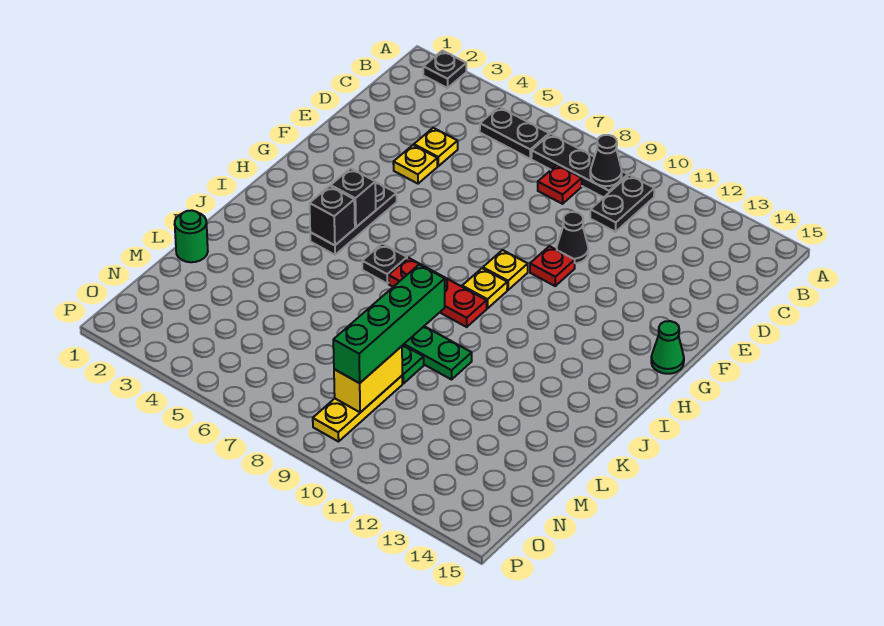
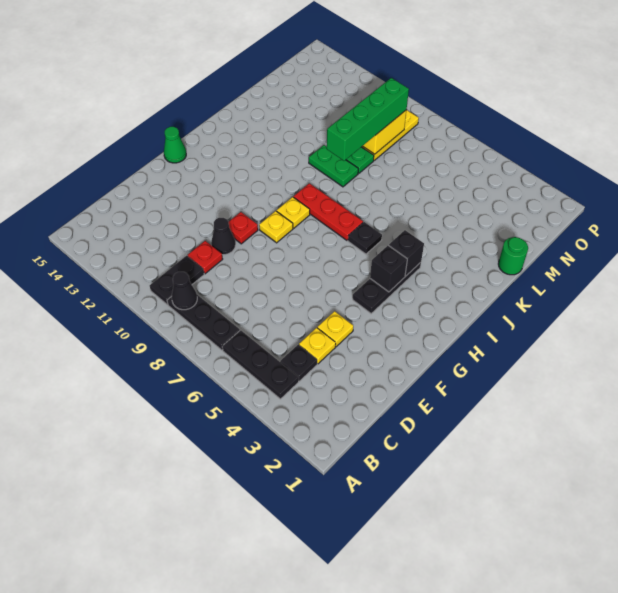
black 1x1 plate [423,51,466,88] -> black 1x1 plate moved to [280,345,317,381]
black 1x2 plate [480,107,549,159] -> black 1x3 plate [222,330,299,399]
red 1x1 plate [538,165,582,204] -> red 1x1 plate moved to [188,241,223,274]

